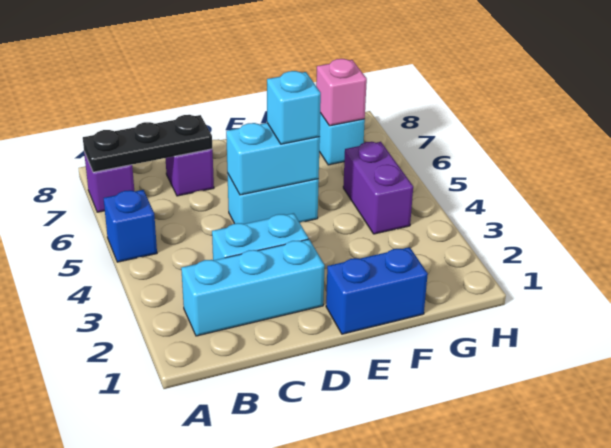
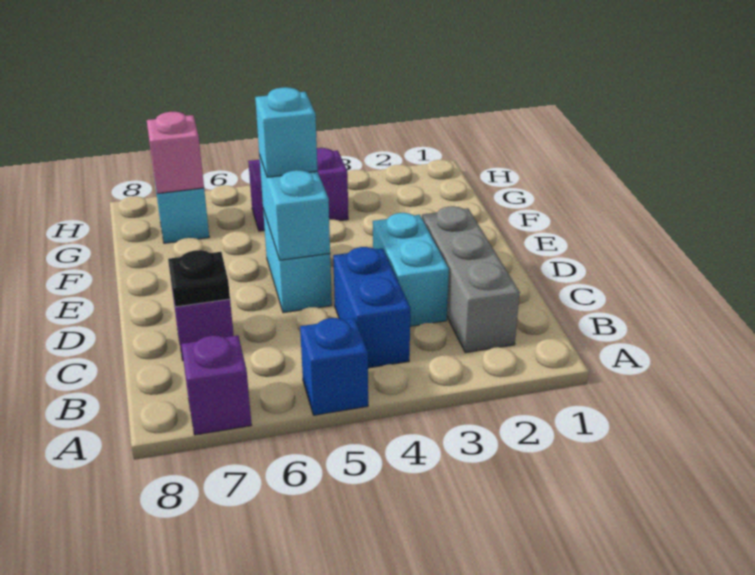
black 1x3 plate [83,115,212,172] -> black 1x1 plate [168,250,230,307]
cyan 1x3 brick [181,239,325,336] -> grey 1x3 brick [422,206,520,353]
blue 1x2 brick [326,247,428,334] -> blue 1x2 brick moved to [333,247,411,368]

